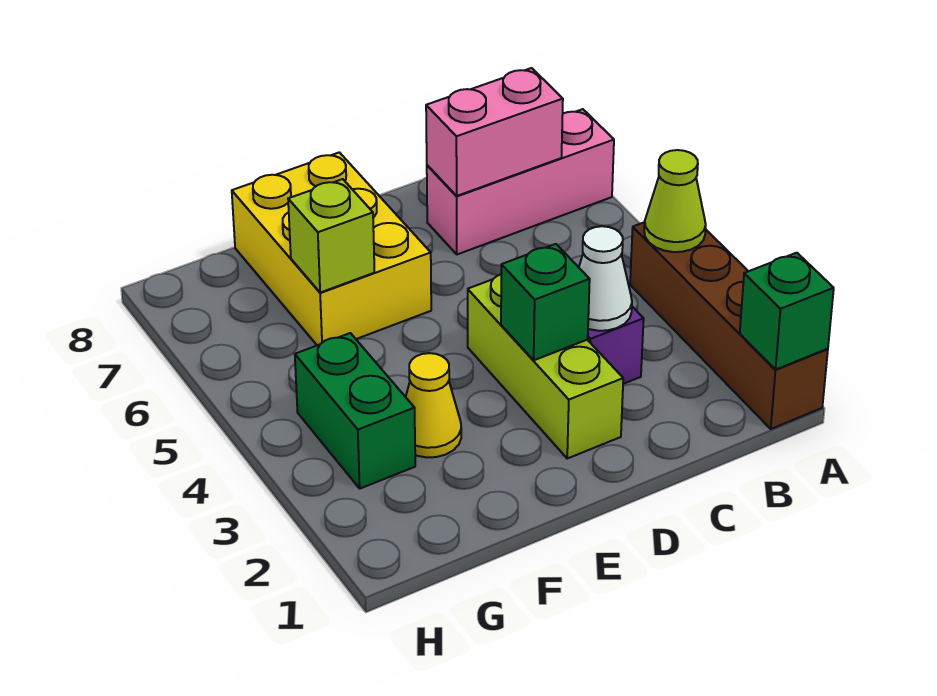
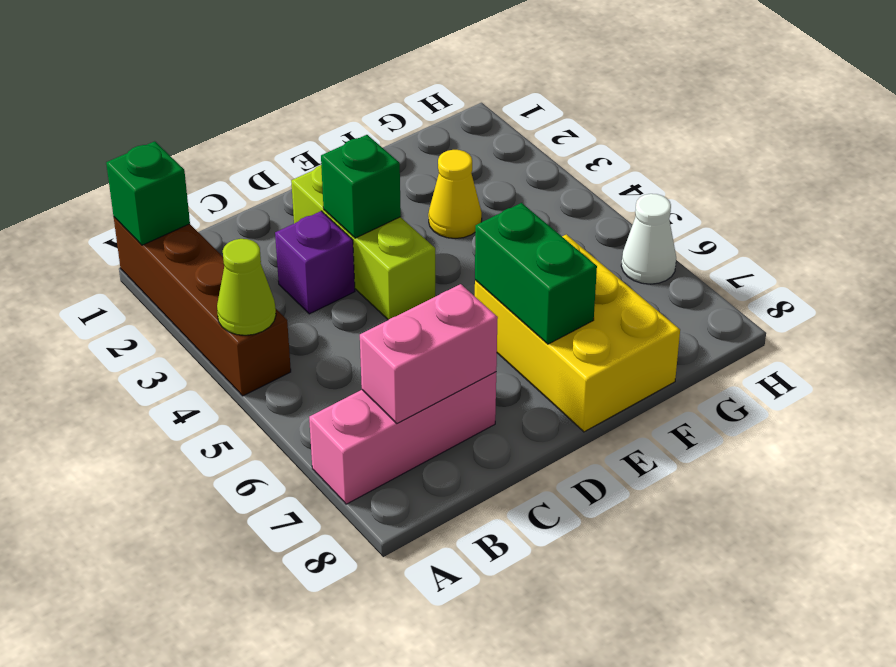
white 1x1 cone [579,226,632,331] -> white 1x1 cone moved to [621,194,676,284]
lime 1x1 brick [288,179,374,293] -> none
green 1x2 brick [295,333,415,489] -> green 1x2 brick moved to [475,203,597,344]

